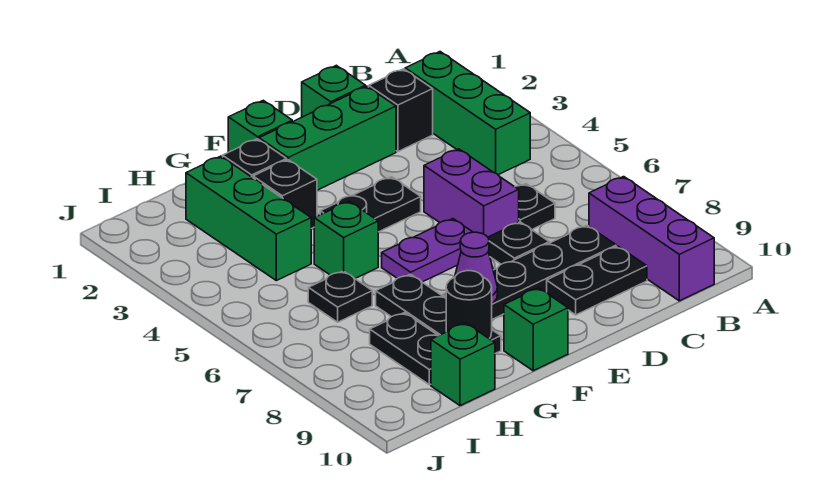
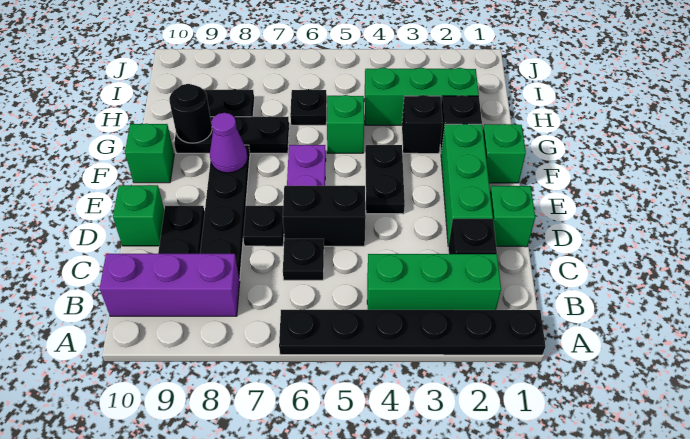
none -> black 1x6 plate [279,310,546,355]
purple 1x2 brick [424,149,519,237] -> black 1x2 brick [283,185,366,246]
green 1x1 brick [431,323,495,406] -> green 1x1 brick moved to [113,185,164,246]

